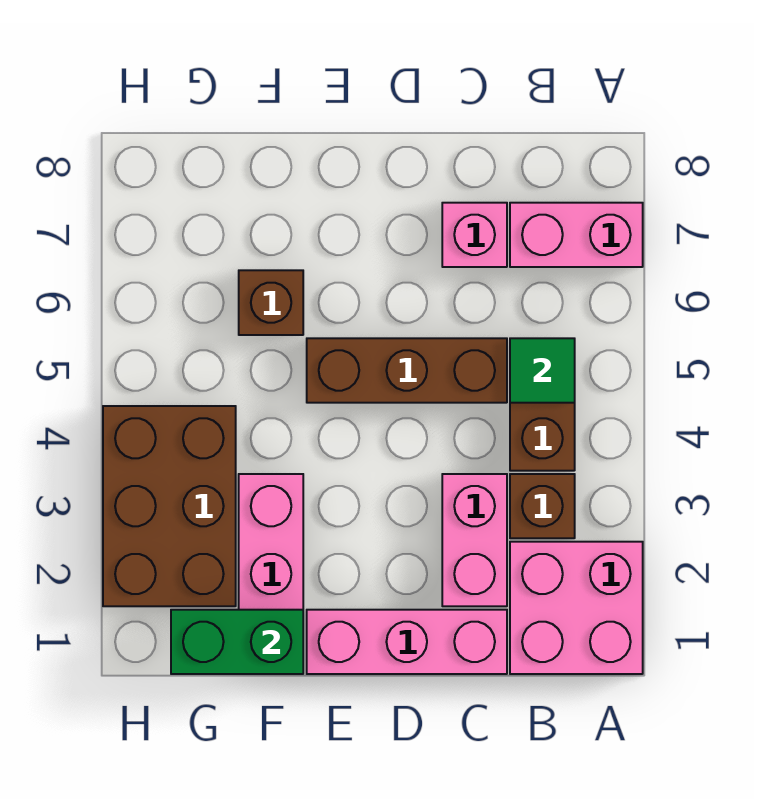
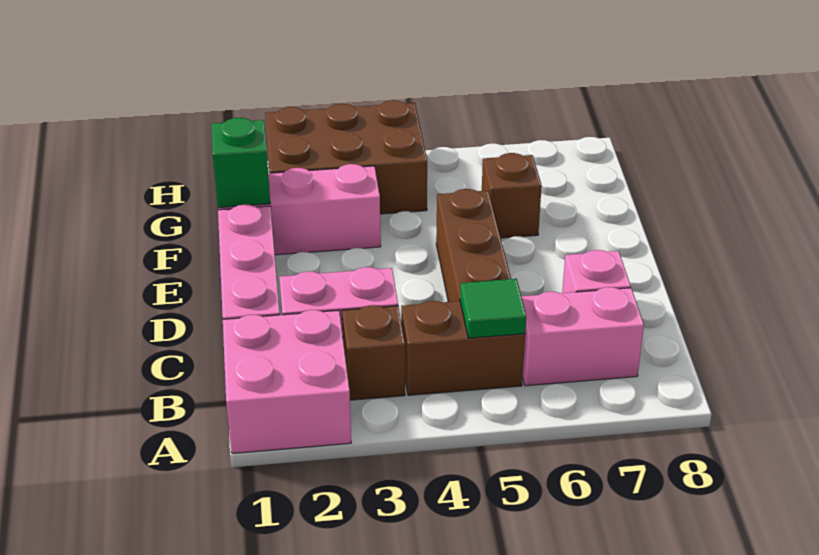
pink 1x2 brick [510,203,643,267] -> pink 1x2 brick turned to [521,287,644,386]
green 1x2 brick [171,610,303,674] -> green 1x1 brick [211,118,270,208]

